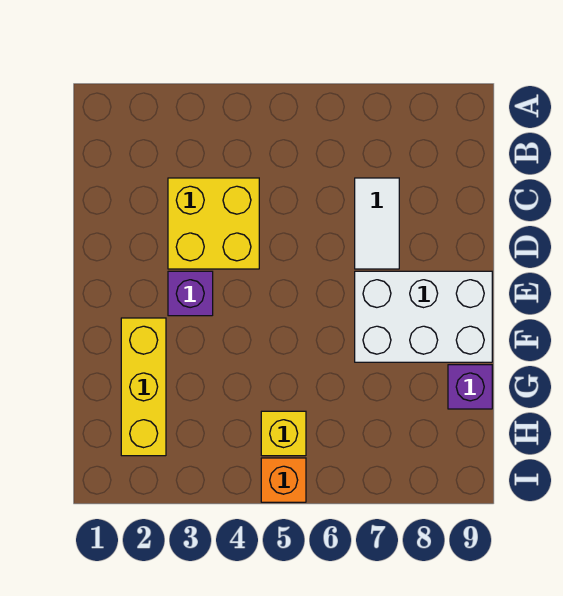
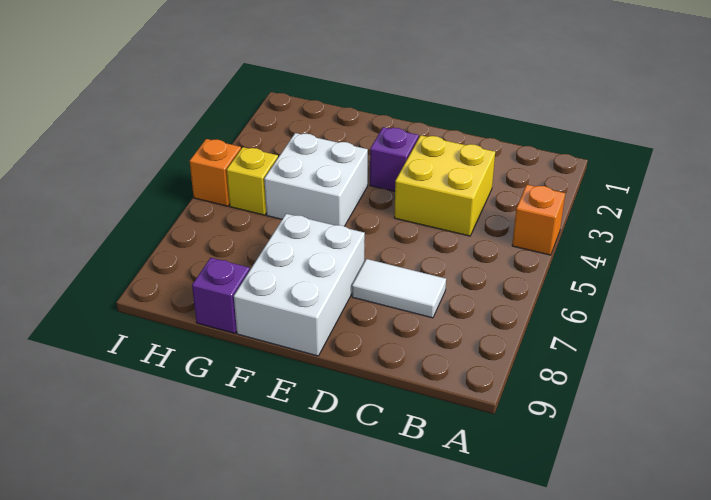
none -> orange 1x1 brick [512,185,565,255]
yellow 1x3 brick [121,318,166,456] -> none
none -> white 2x2 brick [264,133,368,226]

